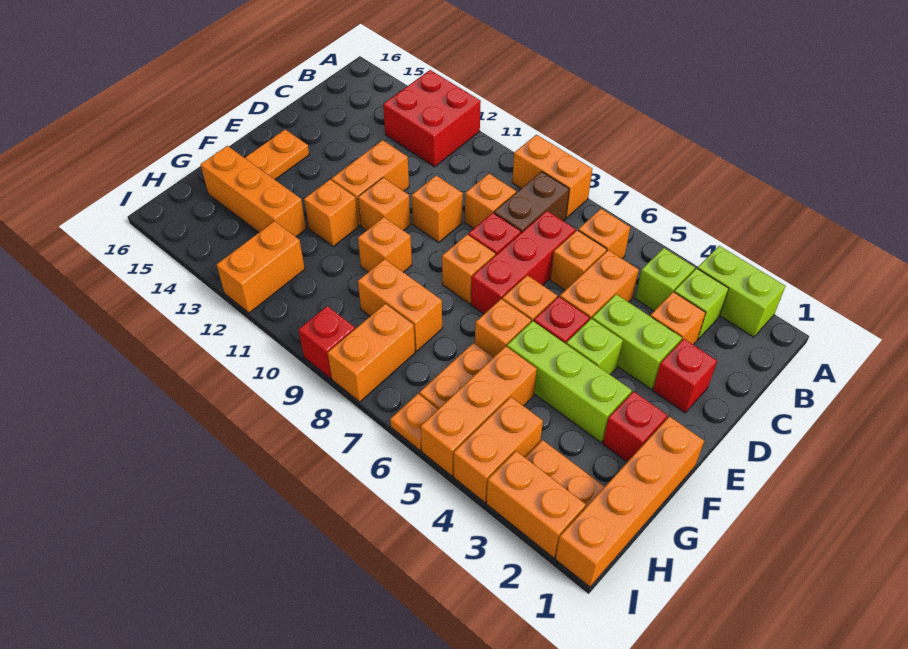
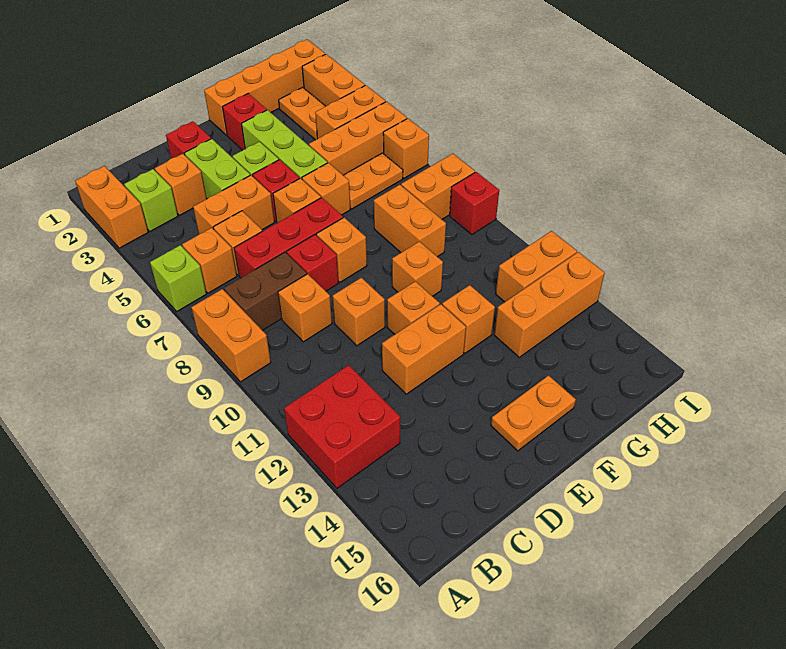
lime 1x2 brick [697,246,785,337] -> orange 1x2 brick [75,166,148,248]
lime 1x1 brick [635,248,695,311] -> lime 1x1 brick moved to [150,245,206,311]
orange 1x3 brick [201,146,306,237] -> orange 1x3 brick turned to [494,252,605,357]
orange 1x1 plate [390,394,438,451] -> orange 1x1 brick [383,119,429,178]

